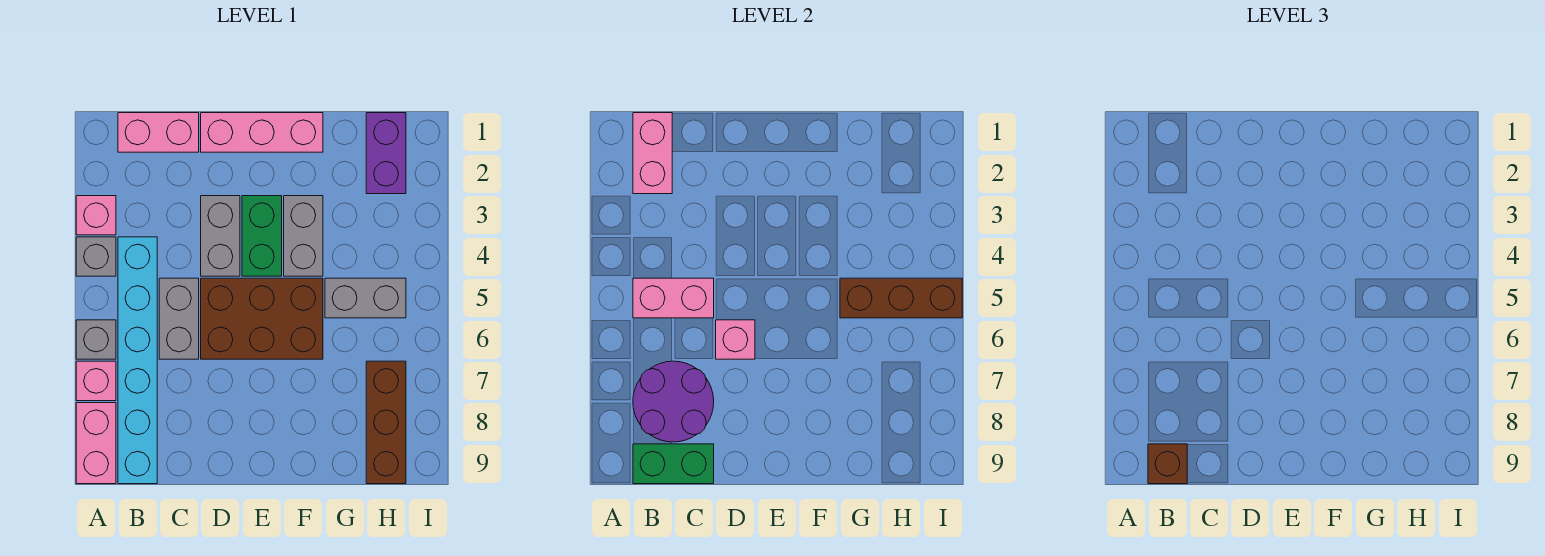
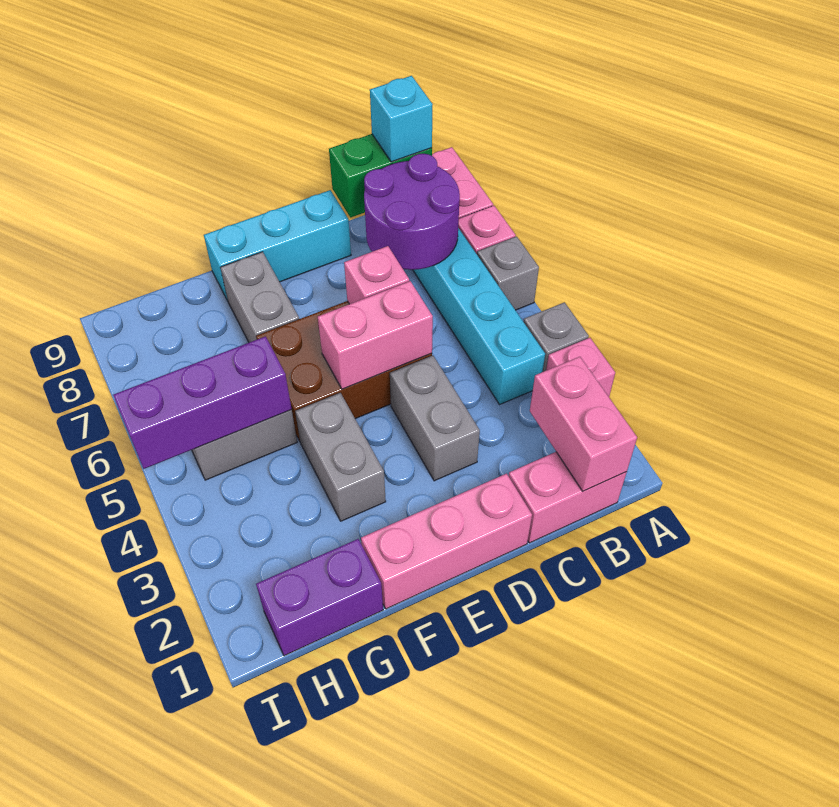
pink 1x2 brick [633,278,714,318] -> pink 1x2 brick moved to [318,281,433,389]
brown 1x1 brick [1148,444,1187,484] -> cyan 1x1 brick [370,76,433,162]
grey 1x2 brick [159,278,199,359] -> grey 1x2 brick moved to [220,252,299,342]
none -> cyan 1x3 brick [204,190,351,301]
green 1x2 brick [242,196,282,276] -> none
brown 1x3 brick [840,278,962,318] -> purple 1x3 brick [113,336,292,469]
purple 1x2 brick [366,113,406,194] -> purple 1x2 brick turned to [256,539,383,656]
brown 1x3 brick [366,361,406,484] -> none

